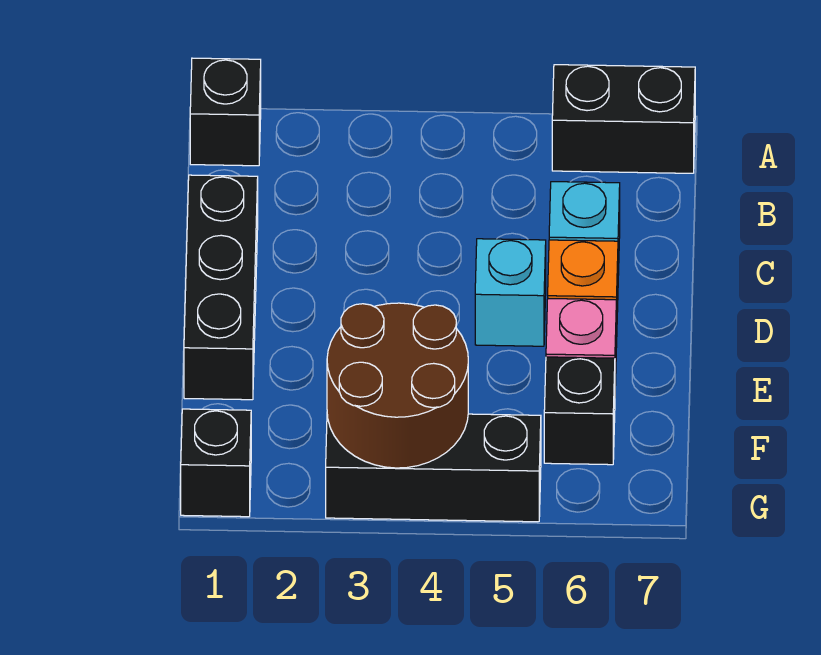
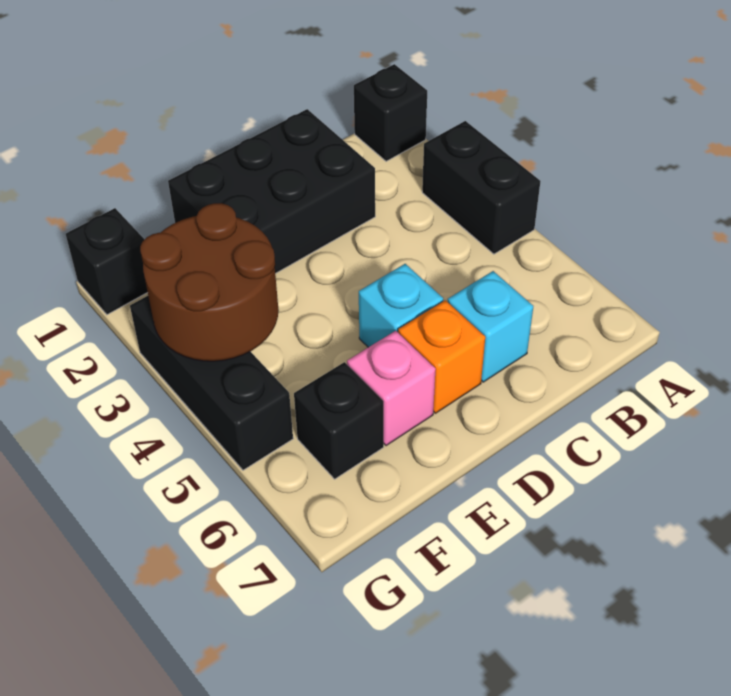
black 1x2 brick [552,65,695,173] -> black 1x2 brick moved to [422,121,541,254]
black 1x3 brick [184,175,258,400] -> black 2x3 brick [168,109,375,274]

